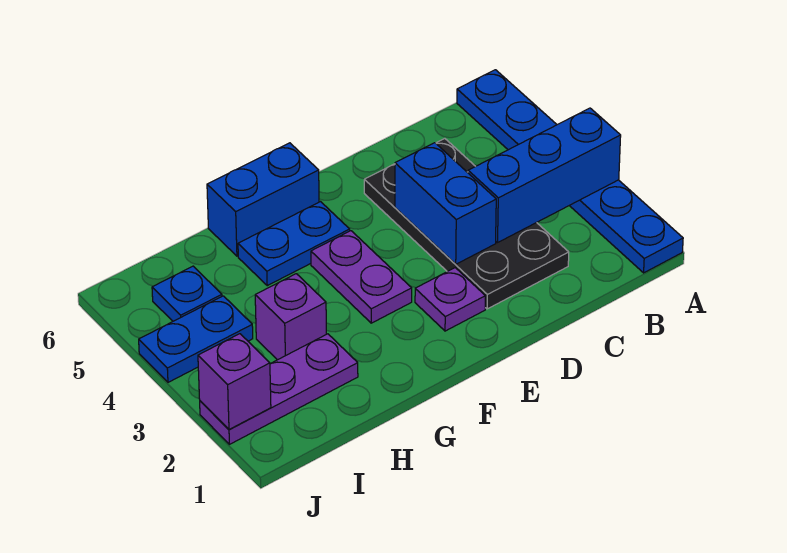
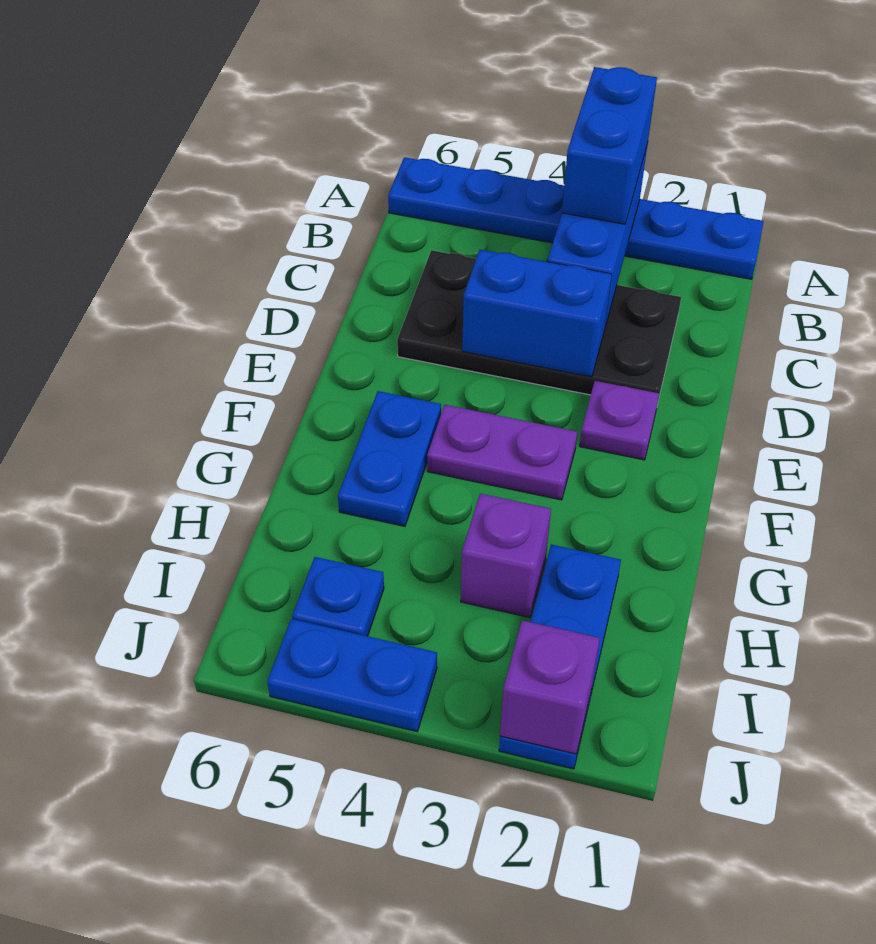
blue 1x2 brick [207,143,319,256] -> blue 1x2 brick moved to [562,67,657,224]
purple 1x3 plate [200,334,358,444] -> blue 1x3 plate [499,545,621,769]
blue 1x2 plate [139,296,253,382] -> blue 1x2 plate turned to [267,619,437,731]

